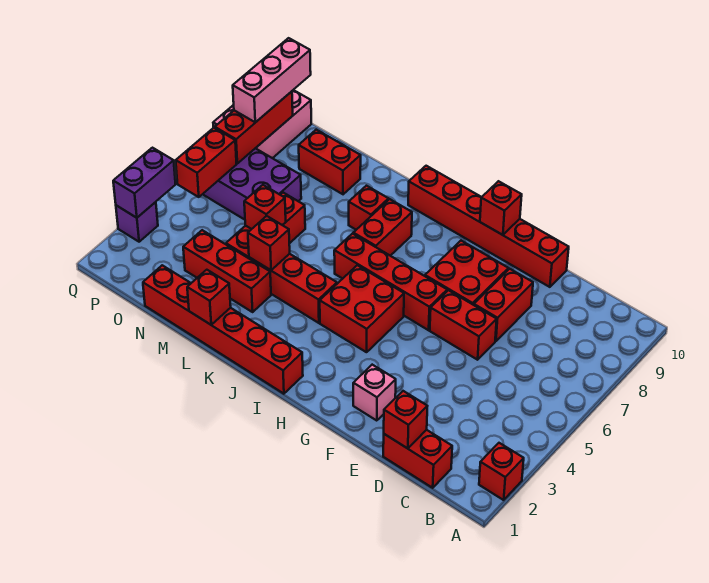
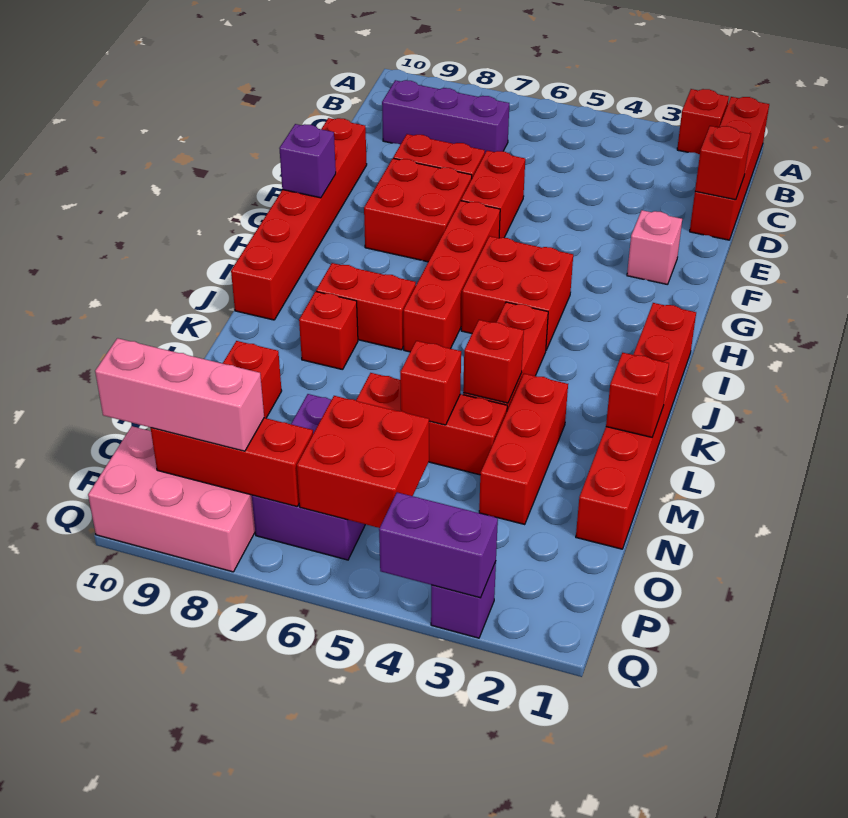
red 1x2 brick [383,430,452,488] -> red 1x4 brick [690,97,769,240]
none -> purple 1x3 brick [382,80,509,153]
red 1x1 brick [480,181,522,235] -> purple 1x1 brick [279,124,336,198]
red 1x2 brick [176,128,237,197] -> red 2x2 brick [297,396,429,528]

